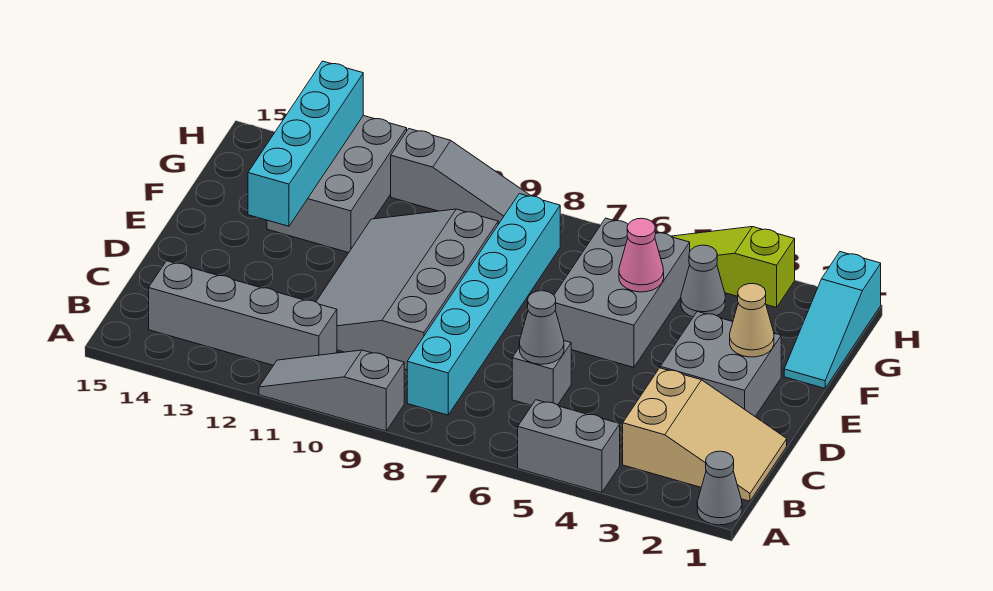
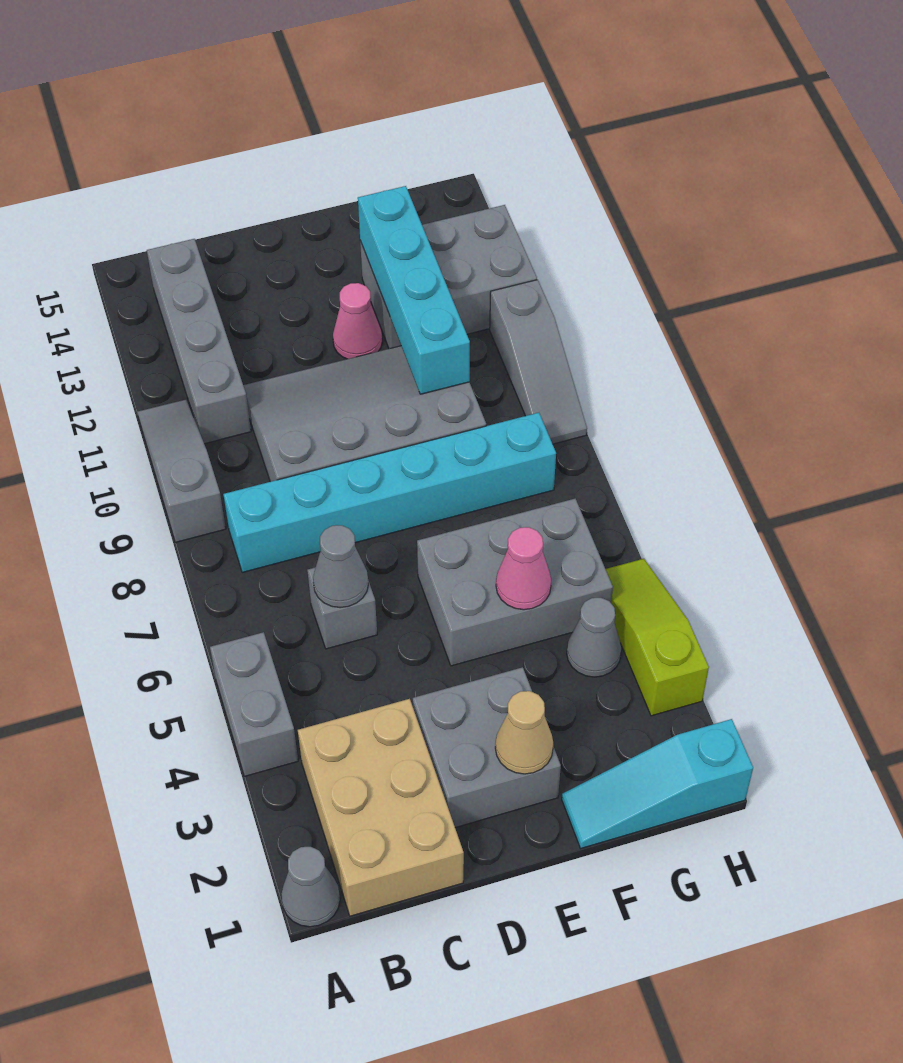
tan 2x3 slope [623,368,787,501] -> tan 2x3 brick [298,699,464,916]
none -> pink 1x1 cone [333,283,382,359]
cyan 1x4 brick [248,61,363,226] -> cyan 1x4 brick turned to [358,186,470,394]

